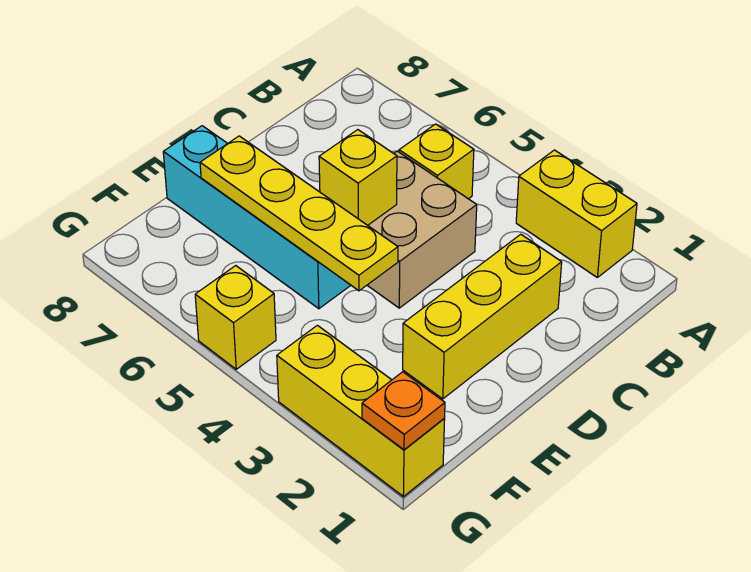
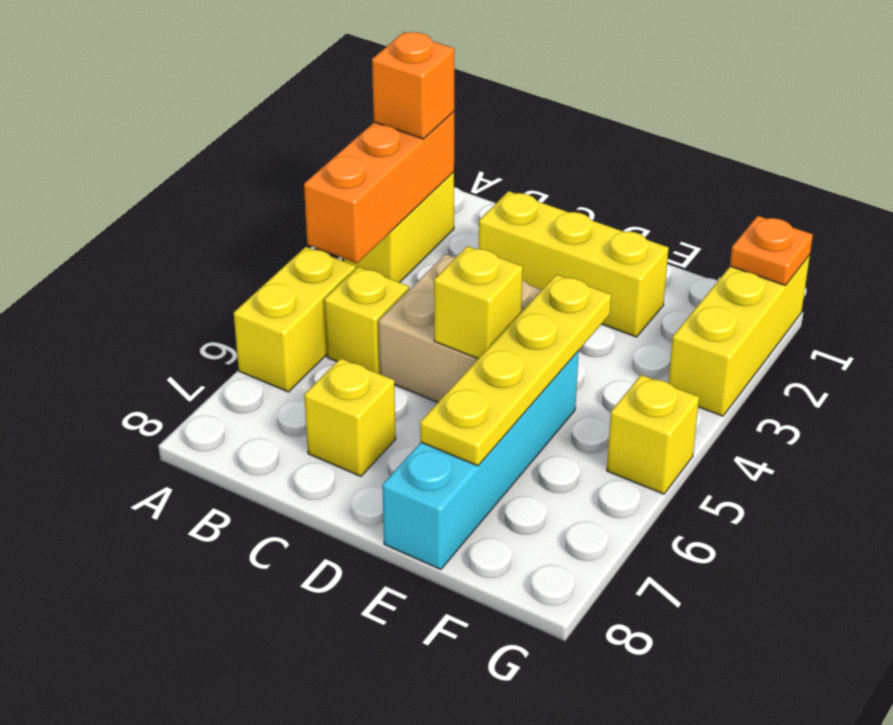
none -> orange 1x3 brick [304,112,454,263]
none -> orange 1x1 brick [372,32,455,139]
none -> yellow 1x2 brick [234,247,356,392]
none -> yellow 1x1 brick [304,358,396,476]

